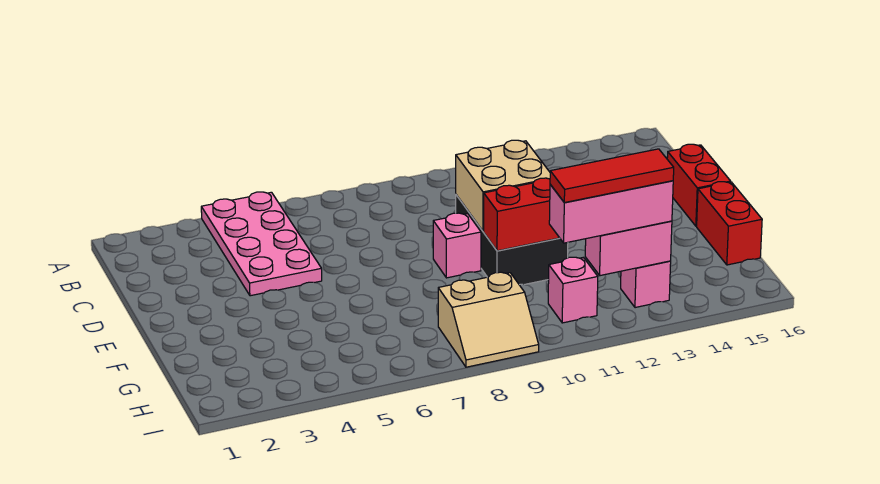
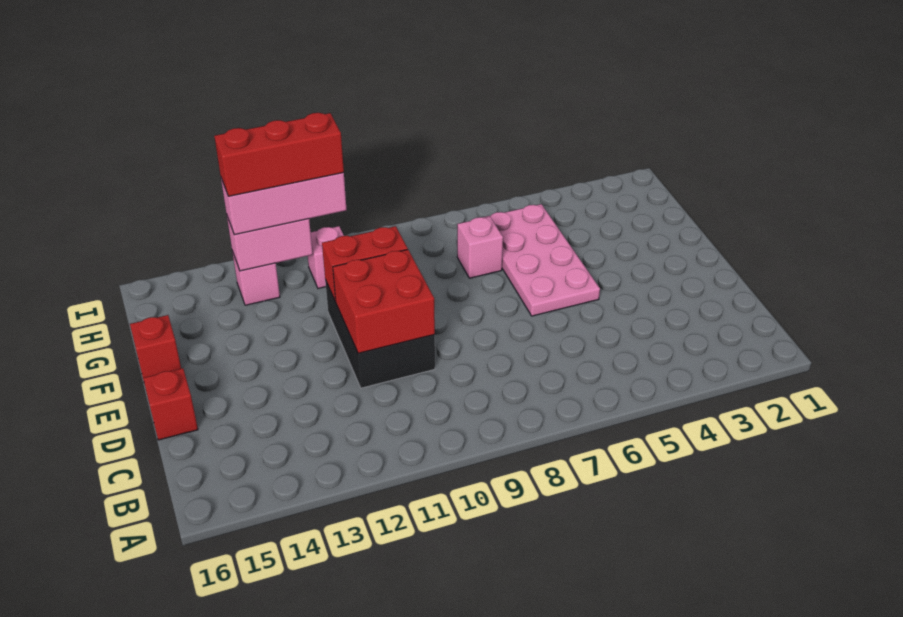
pink 2x4 plate [201,192,322,296] -> pink 2x4 plate moved to [483,204,600,316]
tan 2x2 brick [456,140,550,231] -> red 2x2 brick [333,250,435,353]
red 1x2 brick [667,144,731,226] -> red 1x1 brick [143,368,198,440]
pink 1x1 brick [433,213,481,278] -> pink 1x1 brick moved to [457,217,503,278]
red 1x2 brick [697,182,762,265] -> red 1x1 brick [130,315,181,378]
tan 2x2 slope [438,272,539,367] -> none
red 1x3 tile [550,149,674,203] -> red 1x3 brick [214,113,344,196]

